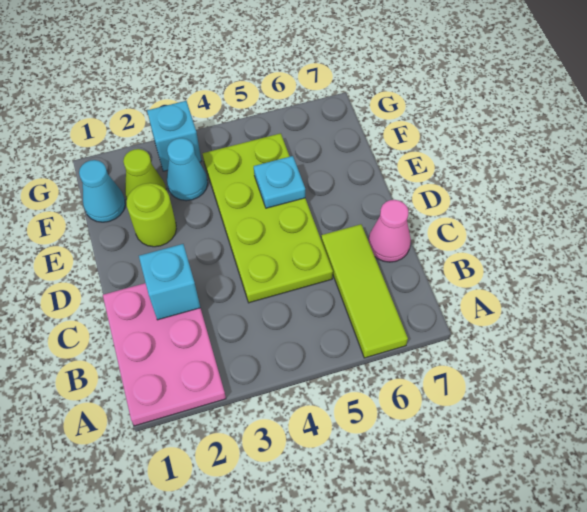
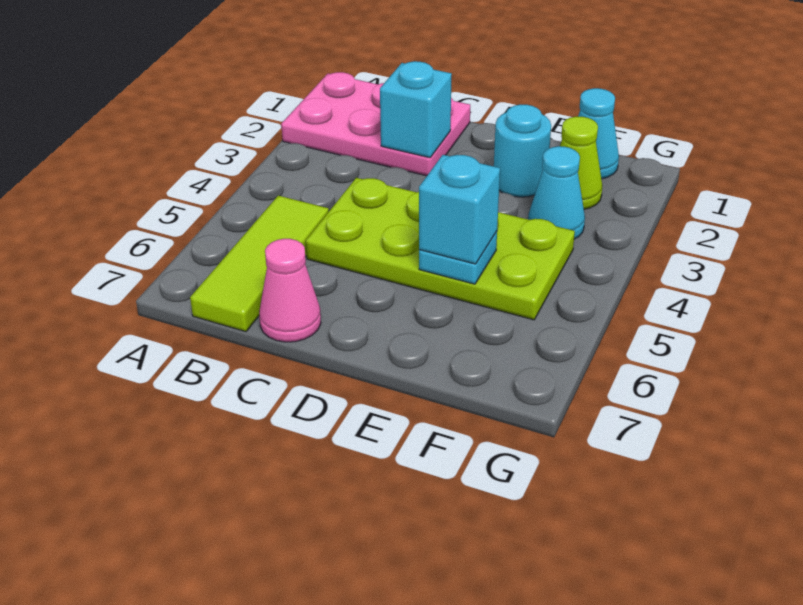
lime 1x3 tile [321,224,408,358] -> lime 1x3 tile turned to [190,196,329,332]
lime 1x1 round brick [127,183,176,247] -> cyan 1x1 round brick [494,105,551,197]
cyan 1x1 brick [147,101,201,171] -> cyan 1x1 brick moved to [419,155,500,264]

